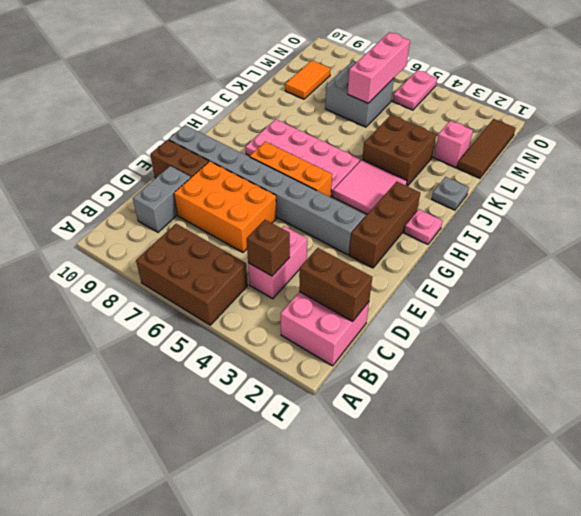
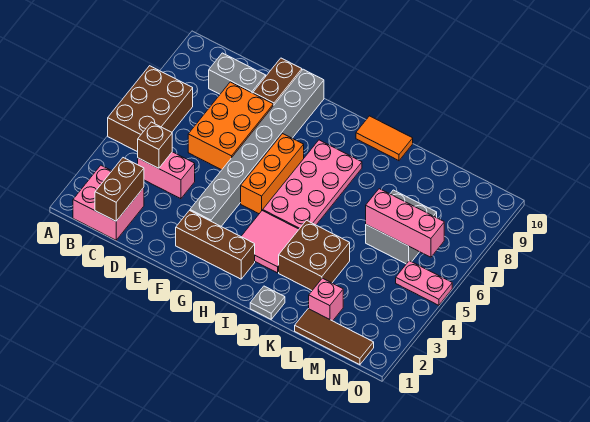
pink 1x1 plate [404,209,442,244] -> none
orange 1x2 tile [285,60,331,99] -> orange 1x2 tile moved to [356,116,413,161]

